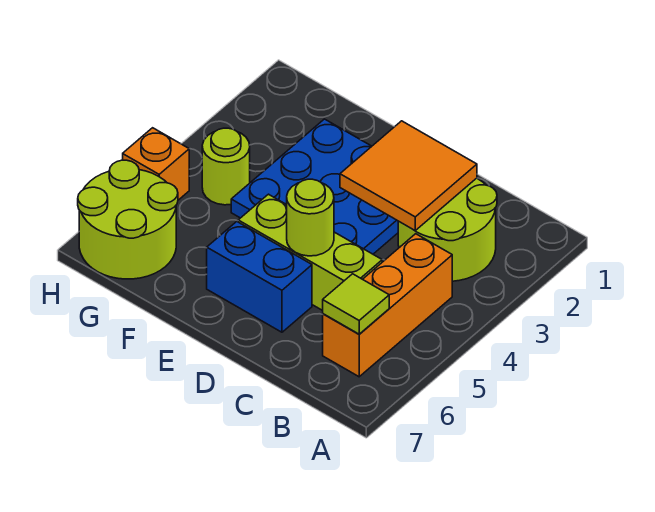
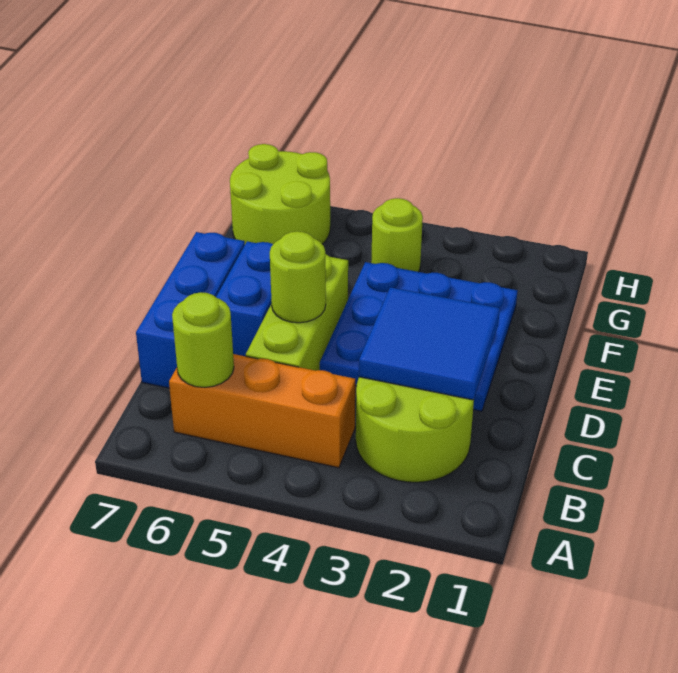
lime 1x1 tile [323,274,389,334] -> lime 1x1 round brick [172,292,234,387]
orange 2x2 tile [340,121,477,230] -> blue 2x2 tile [359,287,500,400]
none -> blue 1x3 brick [136,232,245,388]
orange 1x1 brick [123,128,189,200] -> none

